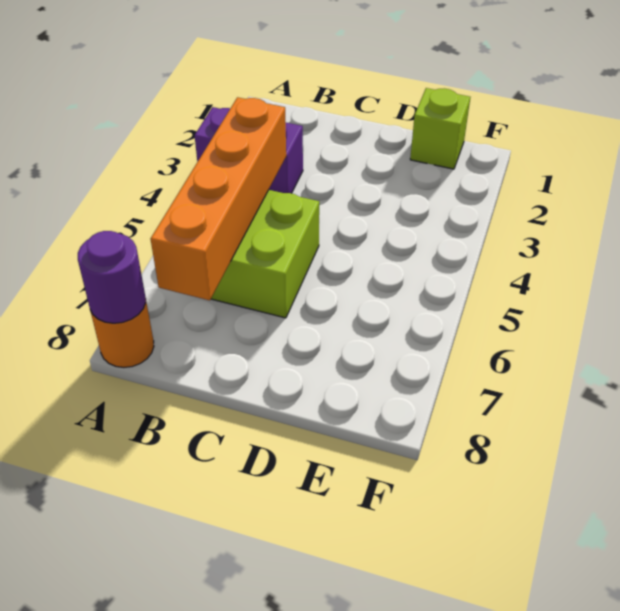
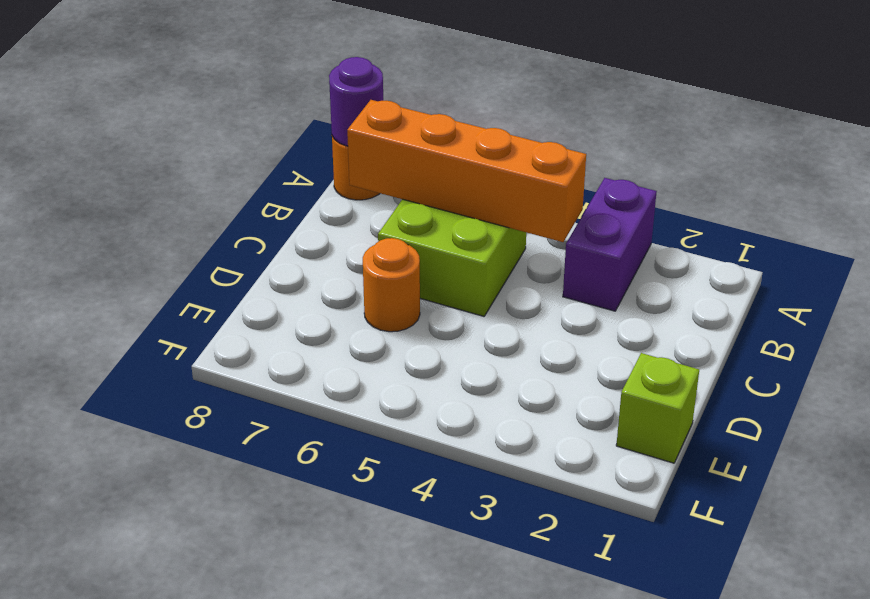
none -> orange 1x1 round brick [363,238,420,332]

